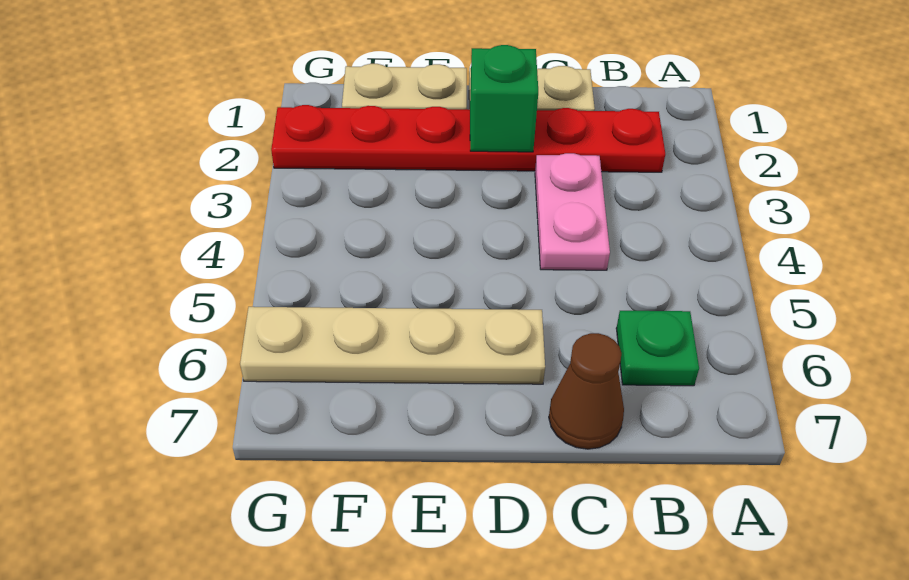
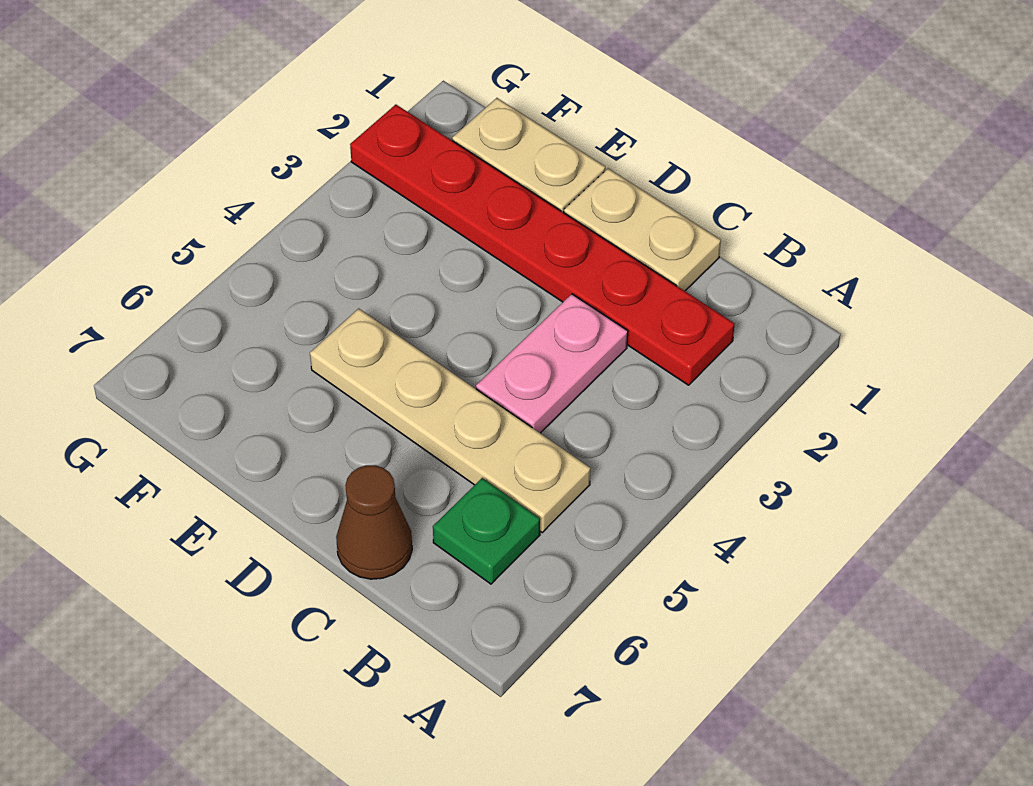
green 1x1 brick [470,45,538,152] -> none
tan 1x4 plate [240,307,545,384] -> tan 1x4 plate moved to [310,308,591,532]

